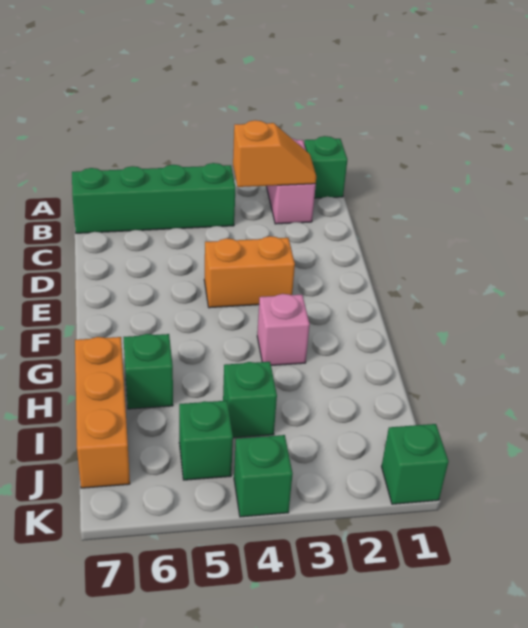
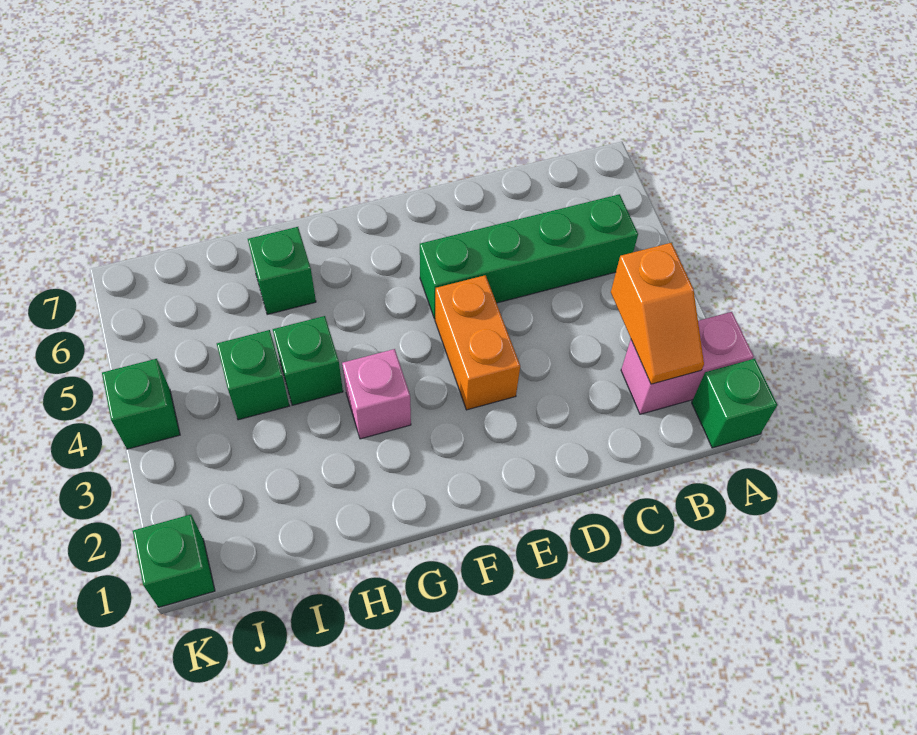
green 1x4 brick [72,163,235,233] -> green 1x4 brick turned to [420,194,638,319]
orange 1x3 brick [75,337,130,488] -> none
green 1x1 brick [179,401,233,480] -> green 1x1 brick moved to [273,316,343,405]

